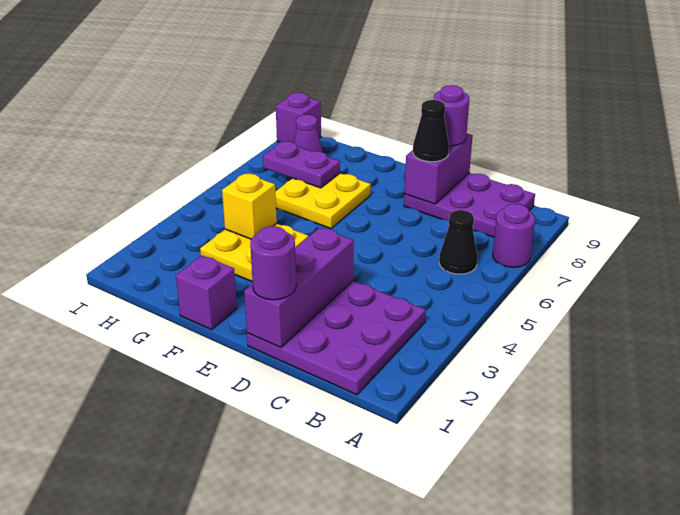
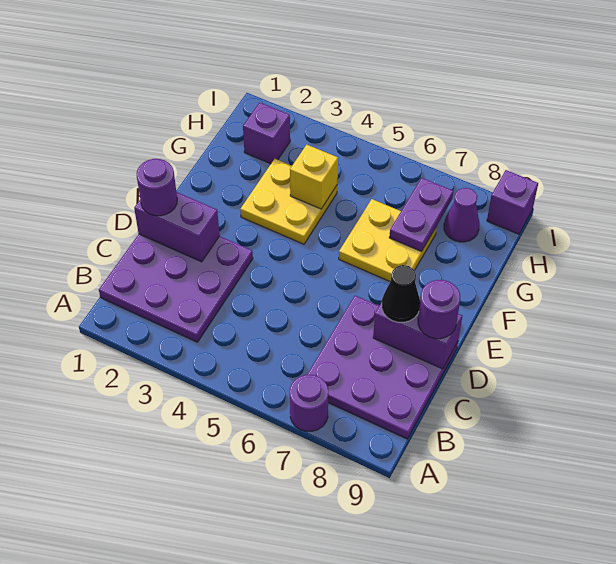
black 1x1 cone [439,210,477,274] -> none
purple 2x3 plate [404,173,535,237] -> purple 3x3 plate [307,296,458,439]
purple 1x3 brick [244,228,354,347] -> purple 1x2 brick [134,192,220,262]
purple 1x1 brick [176,255,237,330] -> purple 1x1 brick moved to [243,102,290,164]

